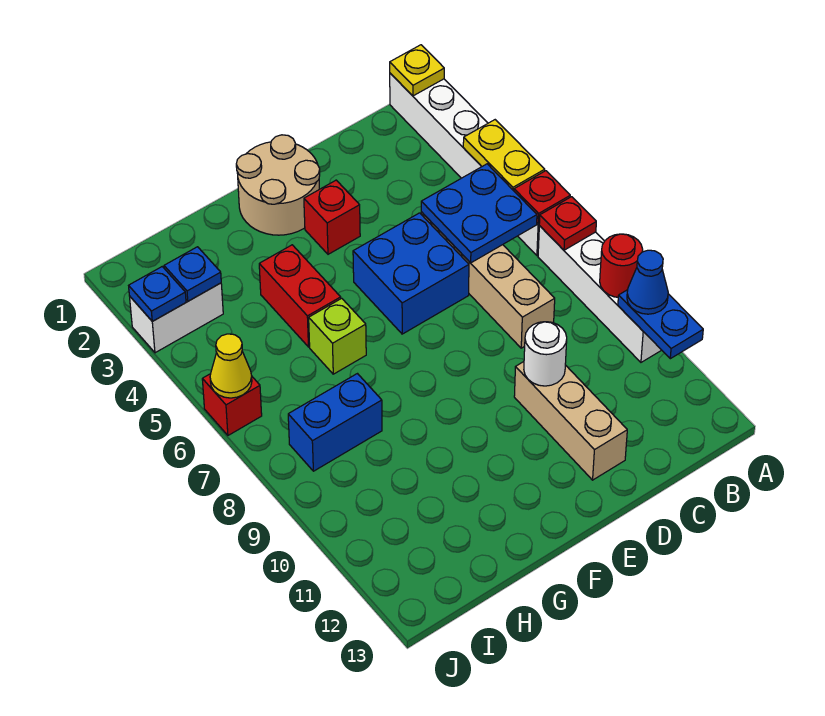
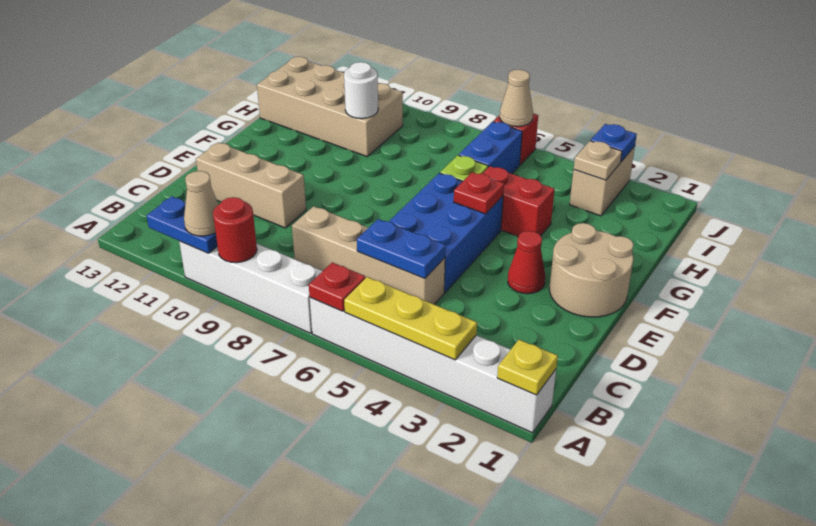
yellow 1x2 plate [463,120,545,191] -> yellow 1x3 plate [344,277,477,360]
red 1x1 plate [539,197,596,250] -> red 1x1 plate moved to [454,172,504,214]
blue 1x1 cone [627,250,668,314] -> tan 1x1 cone [184,171,219,236]
blue 2x2 plate [421,164,537,263] -> blue 1x2 plate [357,219,446,278]
blue 2x2 brick [353,213,469,334] -> blue 2x3 brick [389,173,503,293]
white 1x1 round brick [524,322,567,386] -> white 1x1 round brick moved to [344,62,378,119]
red 1x1 brick [304,180,360,254] -> red 1x1 cone [508,231,545,294]
blue 1x2 brick [288,374,382,471] -> blue 1x2 brick moved to [459,122,522,174]
none -> tan 2x4 brick [257,57,403,156]
white 1x2 brick [130,283,223,353] -> tan 1x2 brick [569,146,635,216]
blue 1x1 plate [164,247,221,301] -> tan 1x1 plate [574,141,622,180]
yellow 1x1 cone [210,334,252,398] -> tan 1x1 cone [500,70,533,127]

